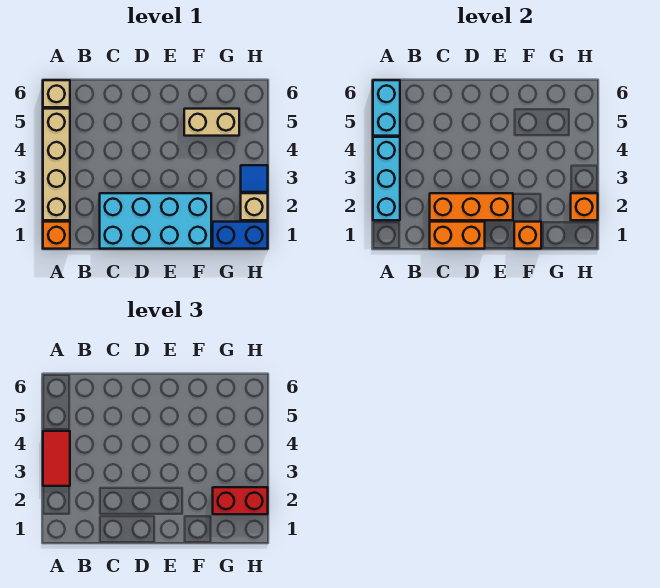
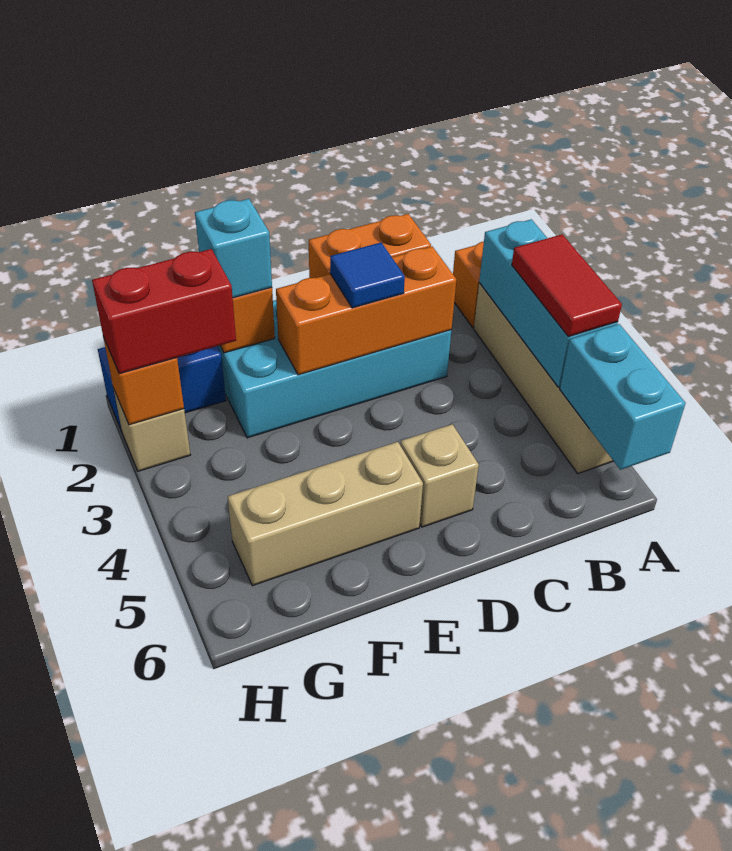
tan 1x1 brick [43,80,70,107] -> tan 1x1 brick moved to [400,424,479,527]
none -> cyan 1x1 brick [195,199,272,298]
tan 1x2 brick [184,109,239,136] -> tan 1x3 brick [228,442,423,586]
blue 1x1 tile [241,165,268,192] -> blue 1x1 tile moved to [330,243,405,308]

